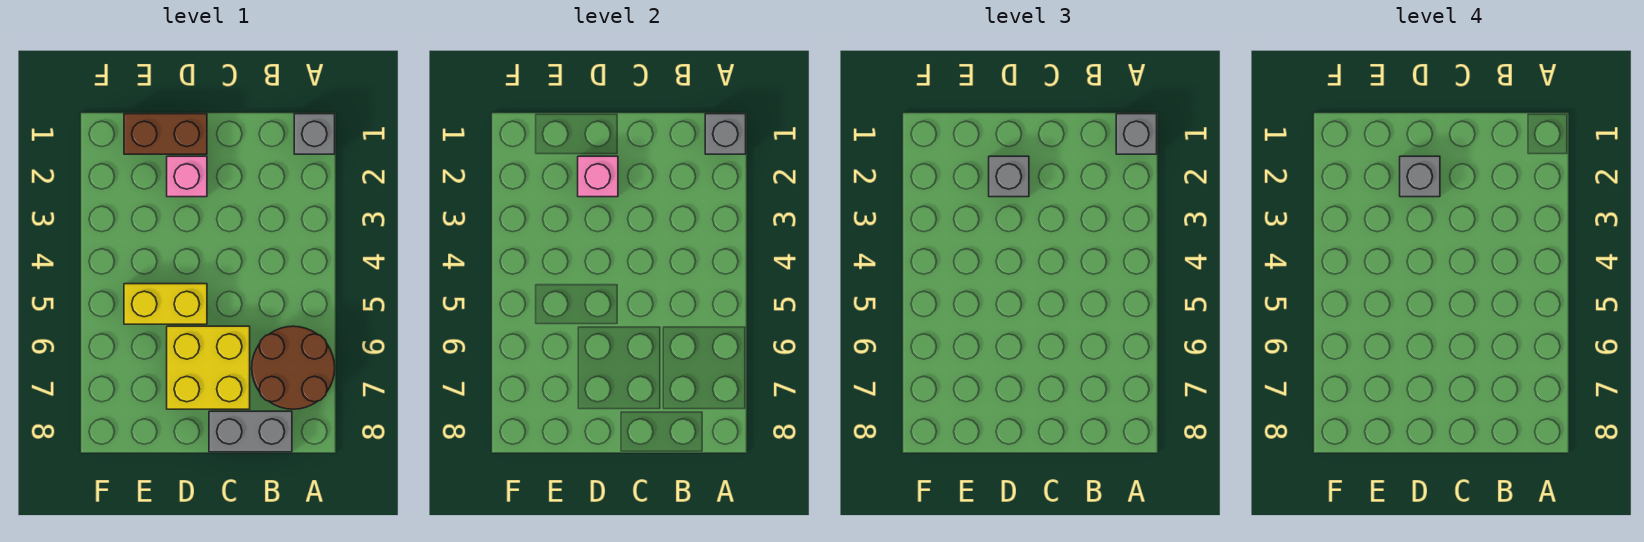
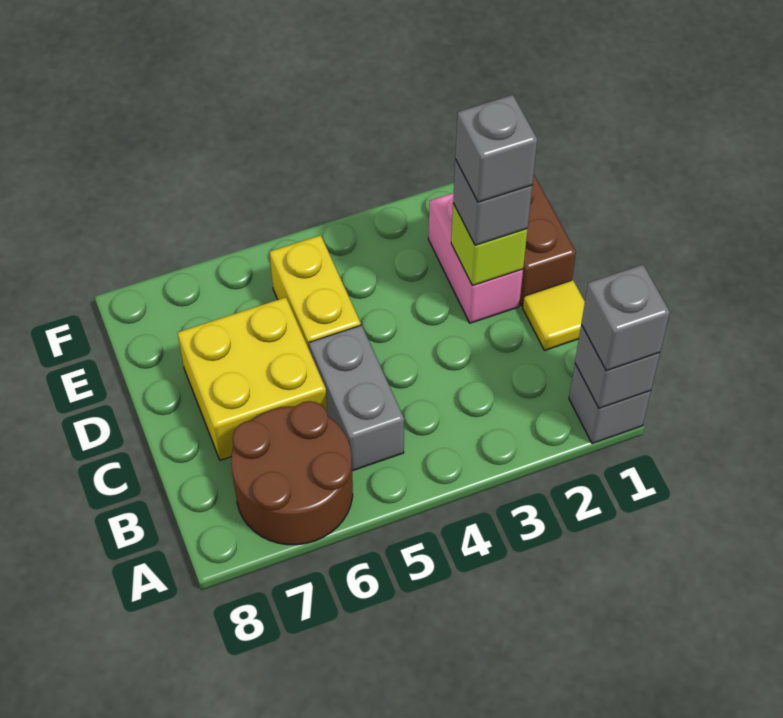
grey 1x2 brick [209,411,292,452] -> grey 1x2 brick moved to [309,325,404,471]
none -> yellow 1x1 tile [523,280,585,350]
pink 1x1 brick [167,156,207,197] -> pink 1x2 brick [428,193,523,323]
pink 1x1 brick [578,156,618,197] -> lime 1x1 brick [451,203,528,286]

